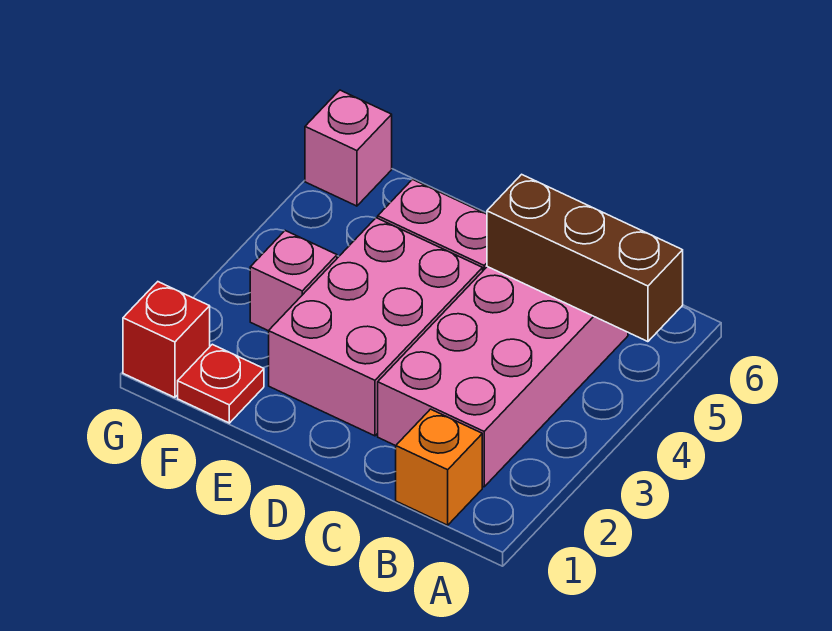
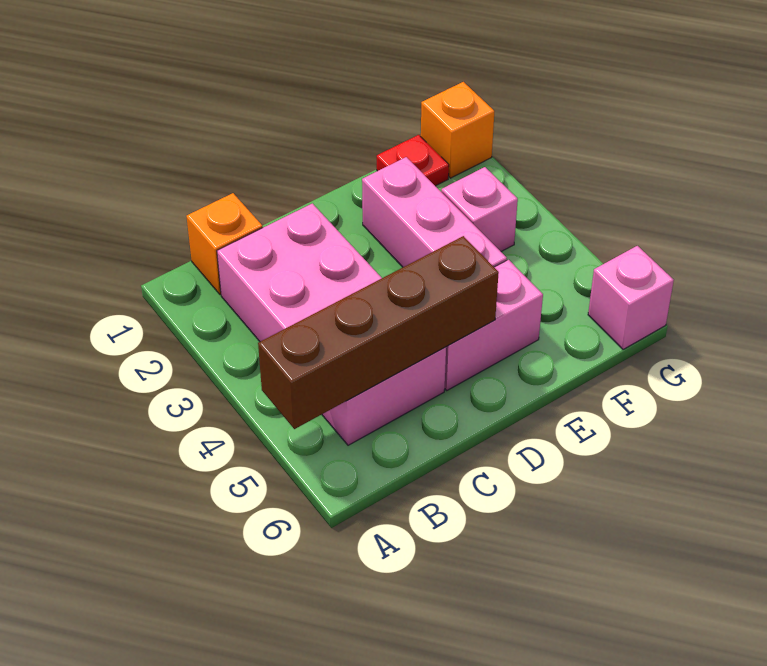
brown 1x3 brick [487,174,683,342] -> brown 1x4 brick [258,236,499,429]
pink 2x3 brick [269,218,483,436] -> pink 1x3 brick [362,157,507,267]
red 1x1 brick [123,282,210,397] -> orange 1x1 brick [421,82,494,178]

